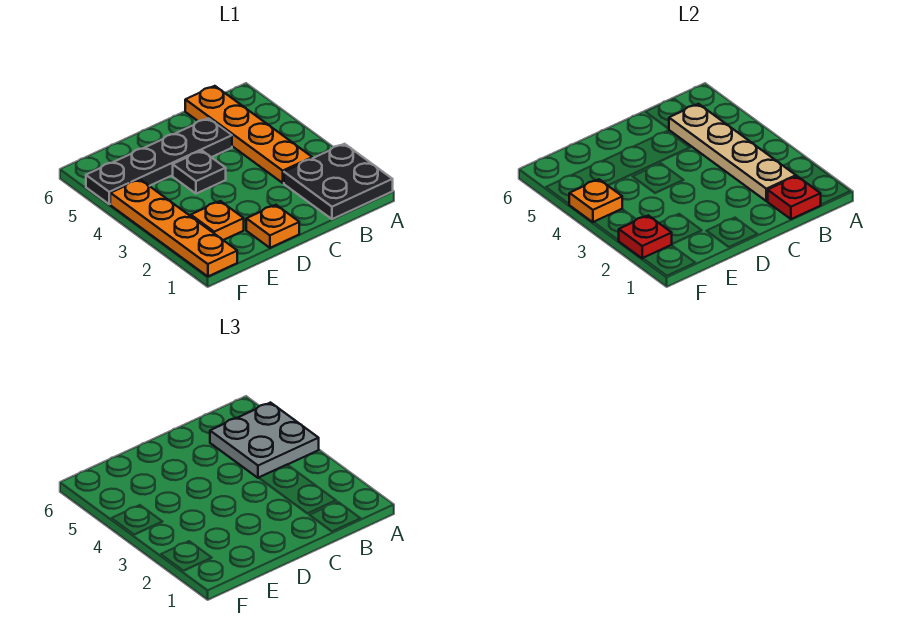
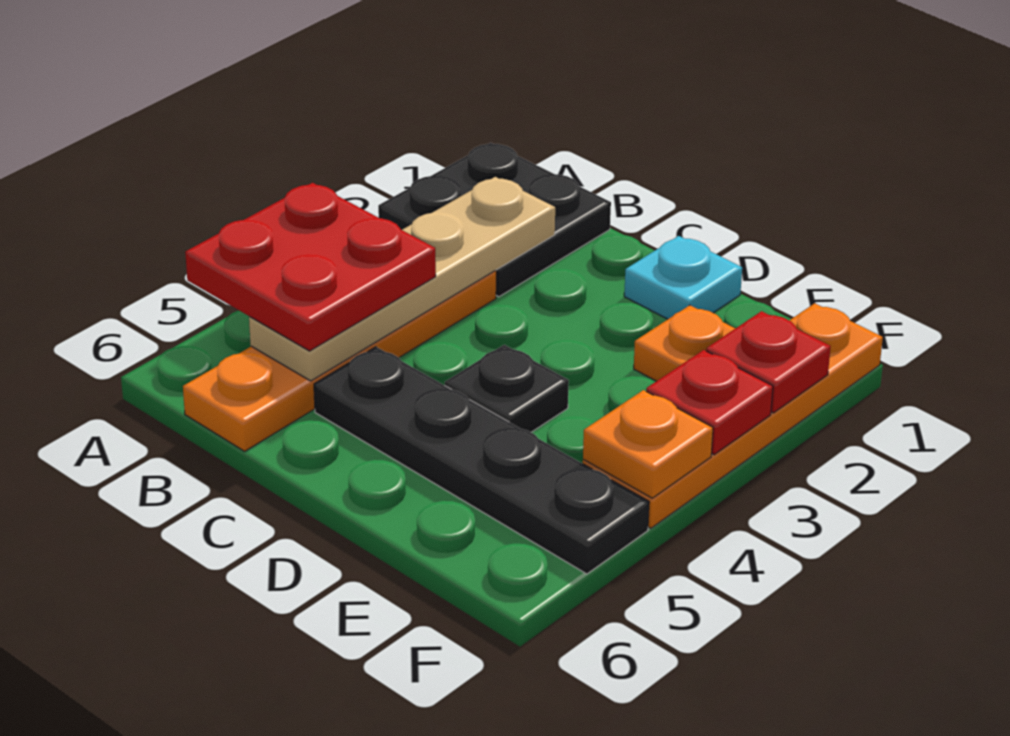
grey 2x2 plate [210,403,319,478] -> red 2x2 plate [185,183,436,351]
red 1x1 plate [767,176,821,219] -> red 1x1 plate moved to [646,350,773,455]
orange 1x1 plate [246,205,299,248] -> cyan 1x1 plate [624,236,742,319]

